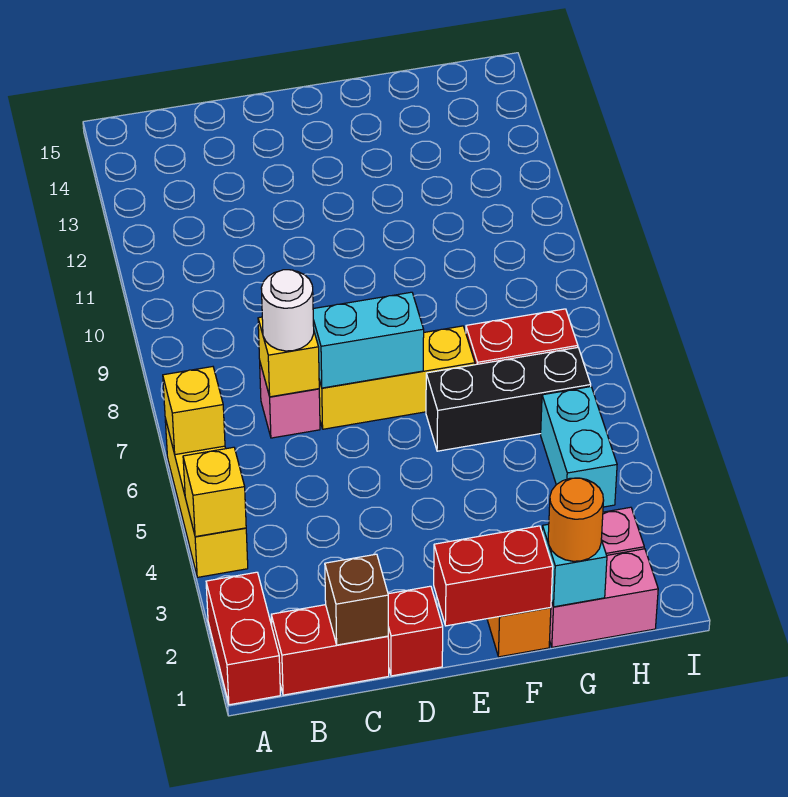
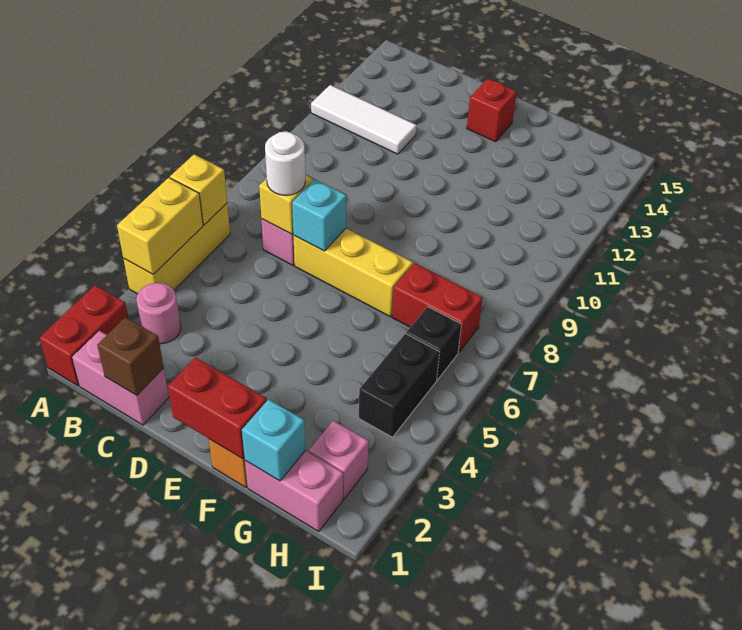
yellow 1x1 brick [183,447,246,537] -> yellow 1x2 brick [117,178,203,274]
none -> white 1x3 tile [311,85,417,154]
red 1x2 brick [271,605,389,695] -> pink 1x2 brick [72,331,169,425]
none -> pink 1x1 round brick [136,283,181,344]
red 1x1 brick [388,586,443,676] -> red 1x1 brick moved to [467,78,517,142]
cyan 1x2 brick [313,292,424,388] -> cyan 1x1 brick [292,179,346,251]
black 1x3 brick [426,348,591,451] -> black 1x1 brick [406,307,461,380]
orange 1x1 round brick [548,478,604,561] -> none
cyan 1x2 brick [541,387,617,507] -> black 1x2 brick [359,334,439,437]

